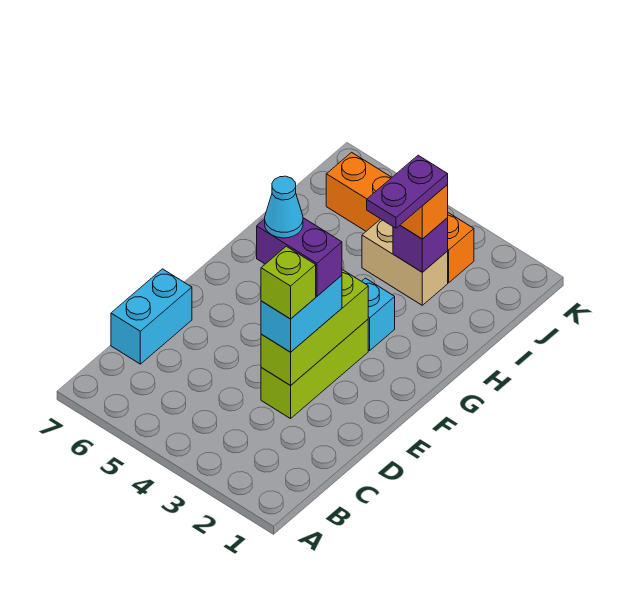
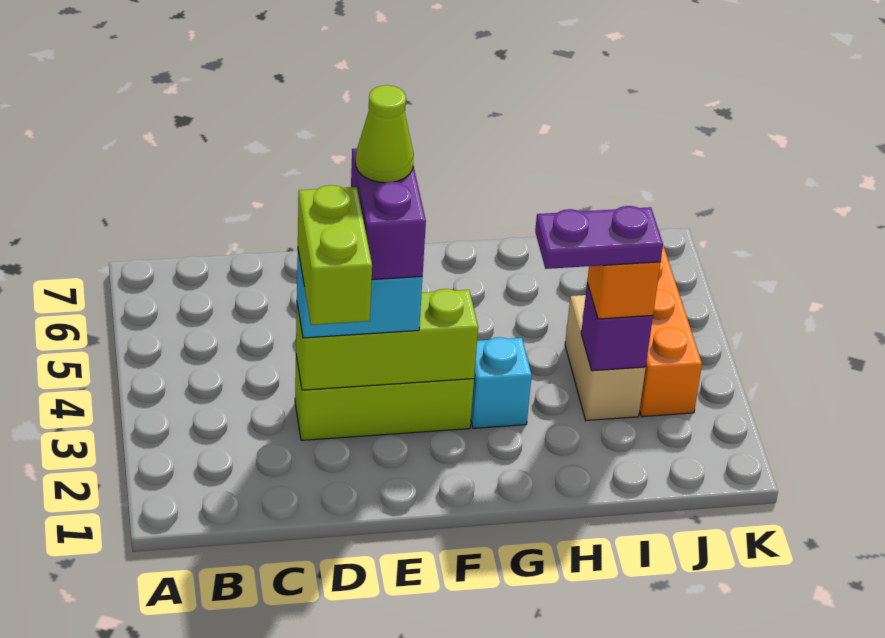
cyan 1x2 brick [111,269,192,364] -> none
lime 1x1 brick [261,246,316,319] -> lime 1x2 brick [298,185,372,325]
cyan 1x1 cone [265,176,303,238] -> lime 1x1 cone [356,85,414,183]

